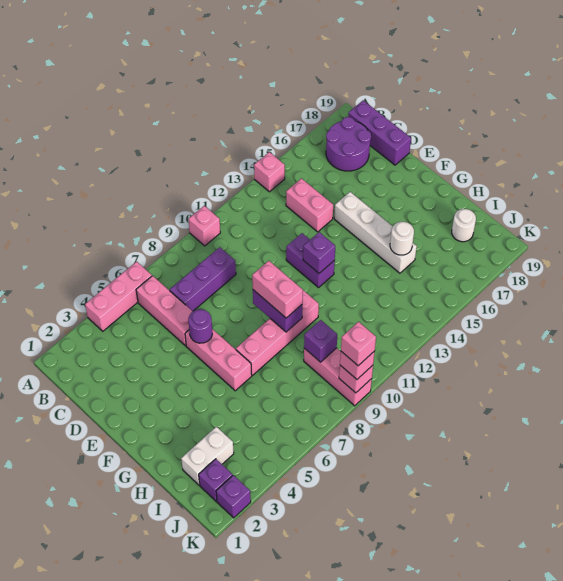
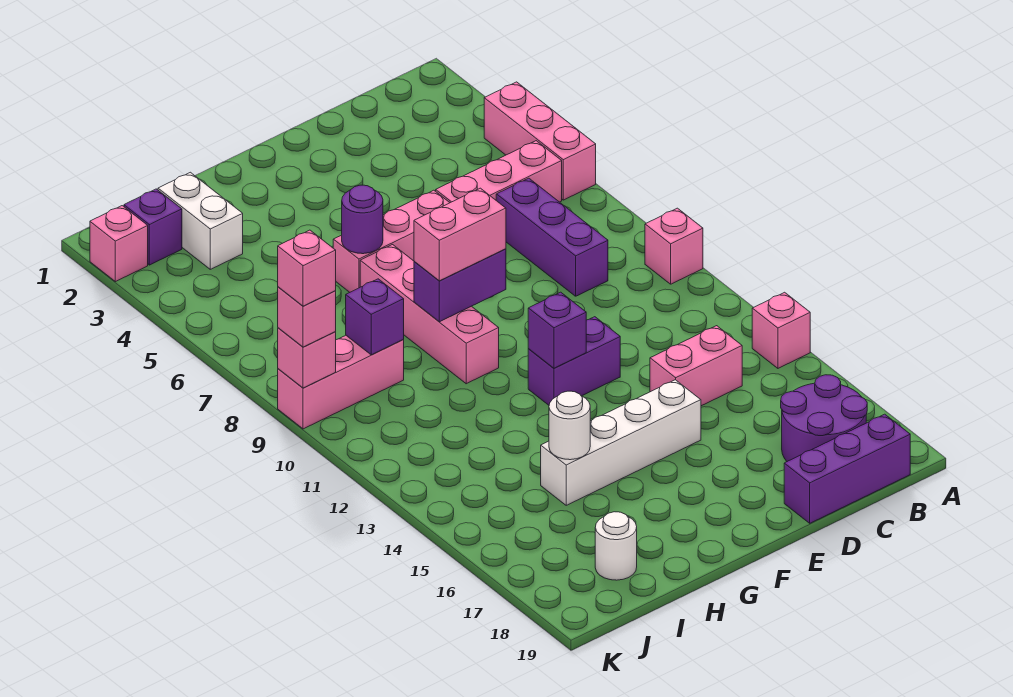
purple 1x1 round brick [188,309,212,343] -> purple 1x1 round brick moved to [342,185,383,254]
purple 1x1 brick [216,475,251,518] -> pink 1x1 brick [90,206,148,282]

